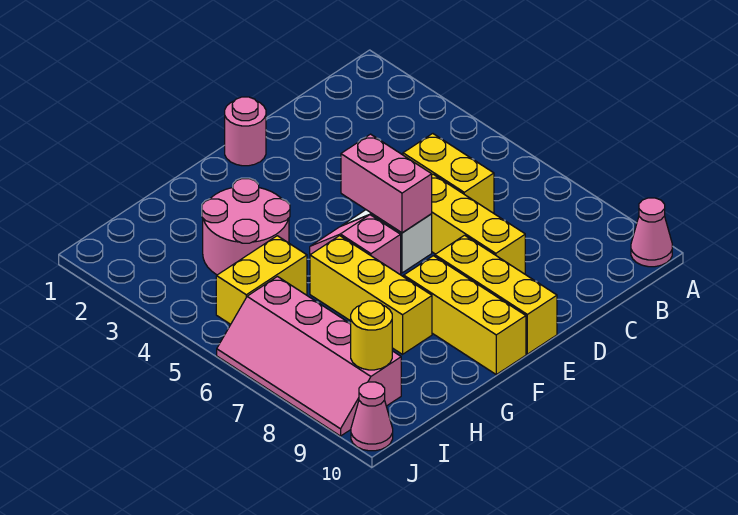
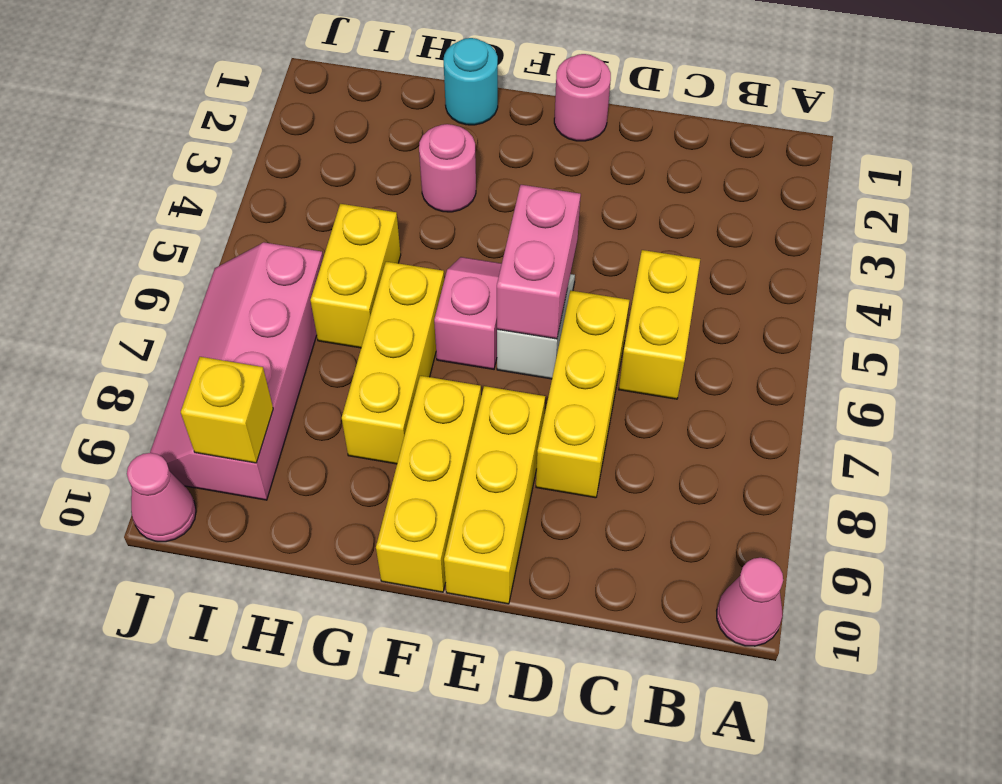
none -> cyan 1x1 round brick [444,38,498,125]
pink 2x2 round brick [202,179,290,275] -> pink 1x1 round brick [419,124,476,212]
yellow 1x2 brick [216,236,307,324] -> yellow 1x2 brick turned to [310,204,401,348]
yellow 1x1 round brick [351,301,392,370] -> yellow 1x1 brick [181,357,273,463]

